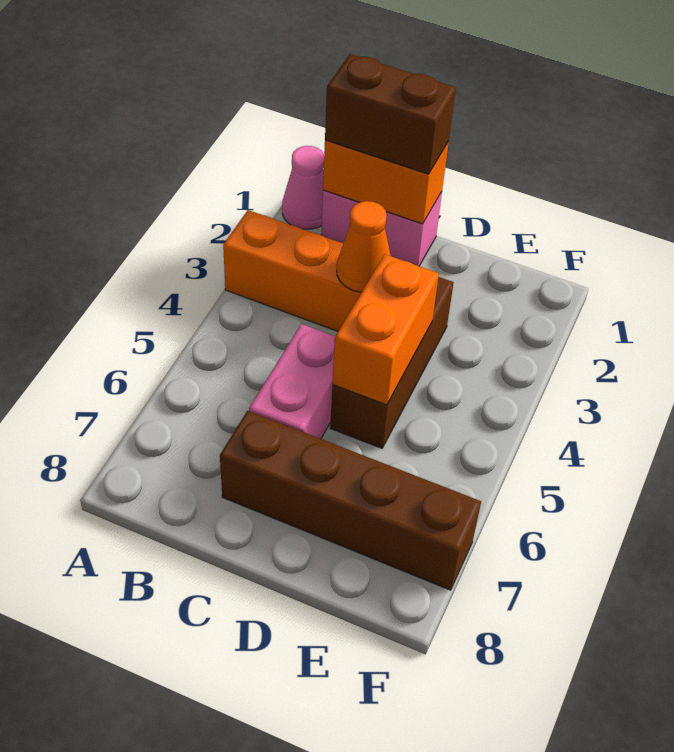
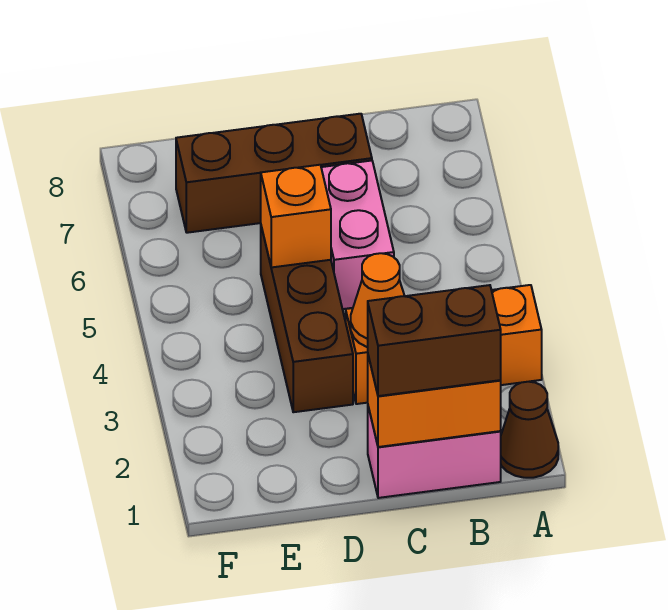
pink 1x1 cone [282,146,324,229] -> brown 1x1 cone [501,382,558,478]
brown 1x4 brick [220,411,481,590] -> brown 1x3 brick [176,114,372,233]
orange 1x2 brick [332,254,439,405] -> orange 1x1 brick [261,165,331,267]

